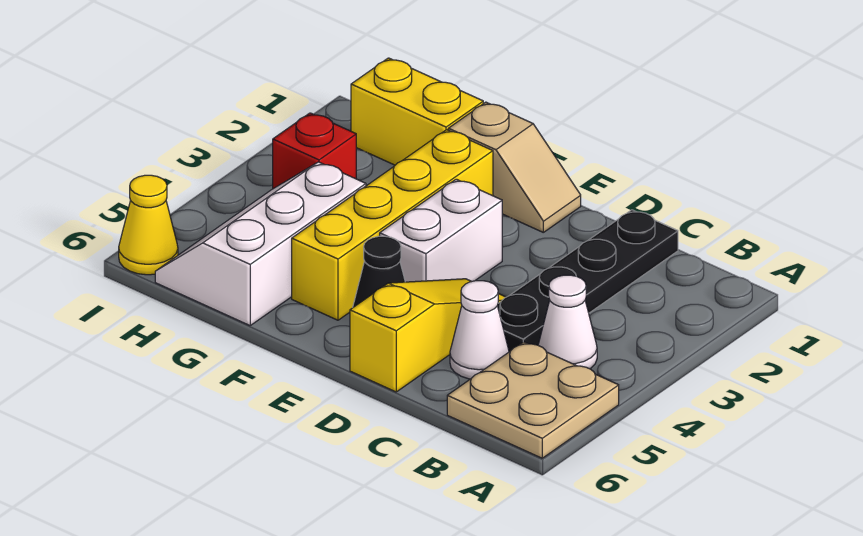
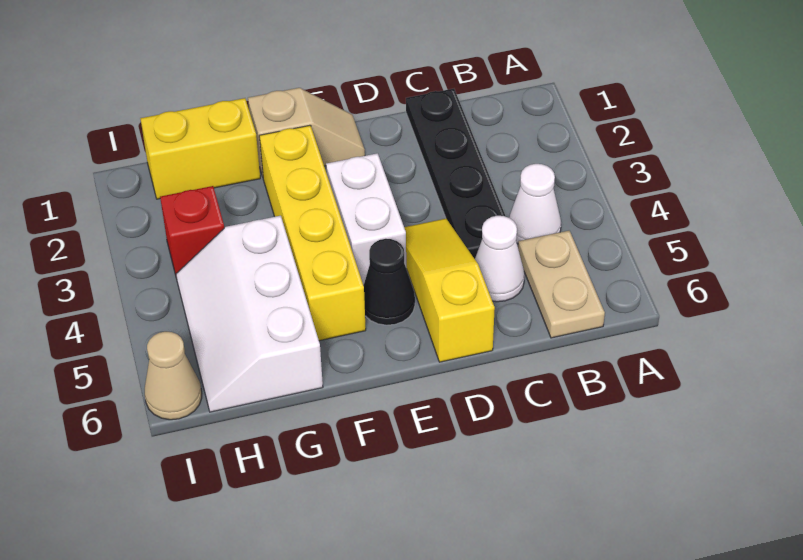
tan 2x2 plate [447,342,619,458] -> tan 1x2 plate [518,231,605,338]
yellow 1x1 cone [119,175,178,275] -> tan 1x1 cone [145,332,202,420]

